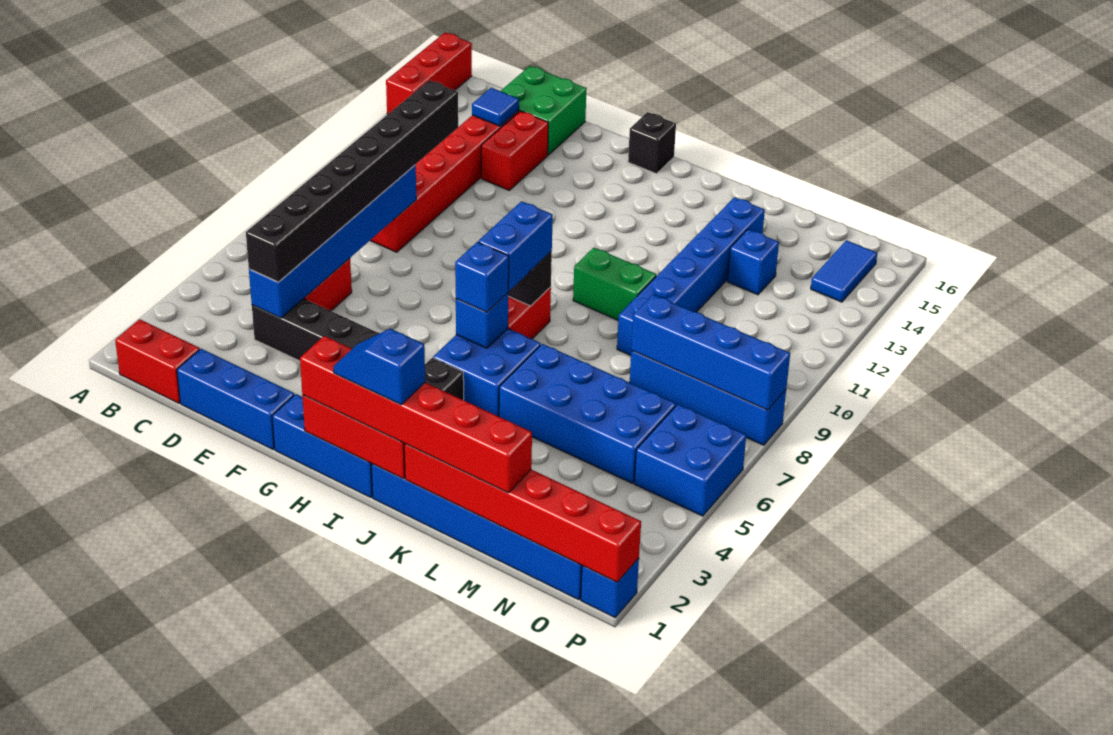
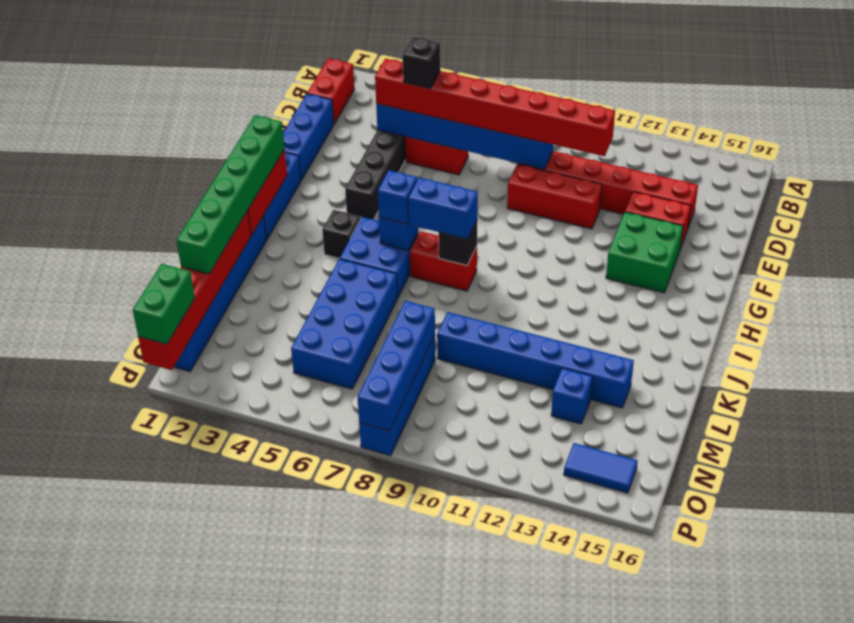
red 1x3 brick [386,33,472,114] -> red 1x3 brick moved to [507,164,602,229]
black 1x8 brick [246,80,458,282] -> red 1x8 brick [375,59,615,156]
blue 1x1 tile [472,88,519,126] -> none
green 2x2 brick [501,66,587,155] -> green 2x2 brick moved to [606,212,683,293]
red 1x6 brick [300,336,532,493] -> green 1x6 brick [176,115,285,274]
black 1x1 brick [628,112,676,174] -> black 1x1 brick moved to [403,37,440,89]
blue 1x2 slope [333,329,425,405] -> none
green 1x2 brick [573,248,656,320] -> green 1x2 brick moved to [133,264,195,344]
blue 2x2 brick [634,404,746,516] -> none
blue 1x1 brick [581,558,639,617] -> none

